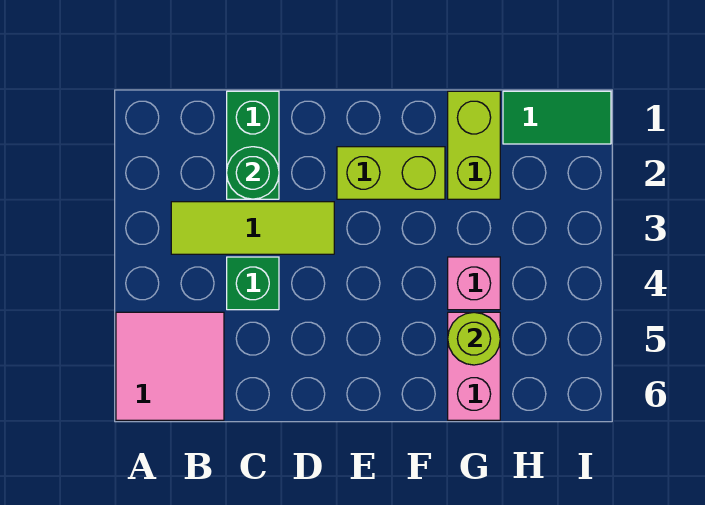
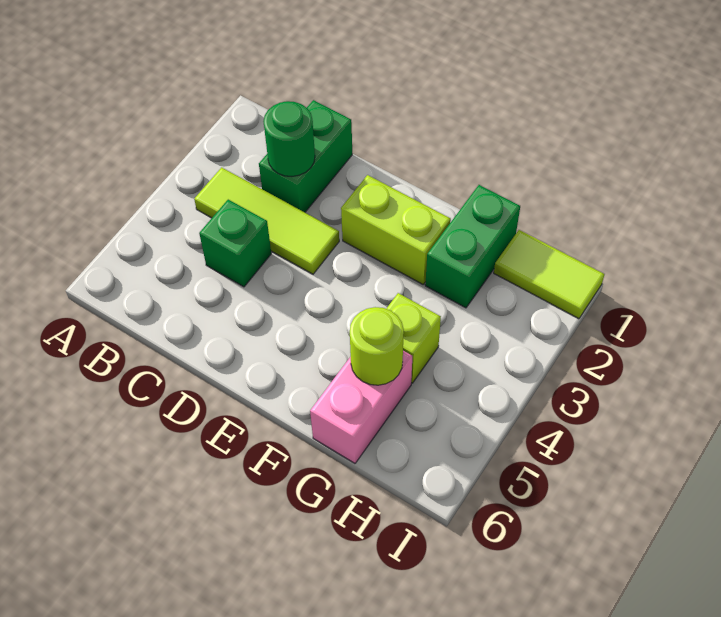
pink 2x2 tile [116,312,224,420] -> none
lime 1x2 brick [448,91,500,199] -> green 1x2 brick [425,185,520,308]
pink 1x1 brick [448,257,500,310] -> lime 1x1 brick [386,293,441,383]
green 1x2 tile [503,91,611,144] -> lime 1x2 tile [494,230,604,319]

